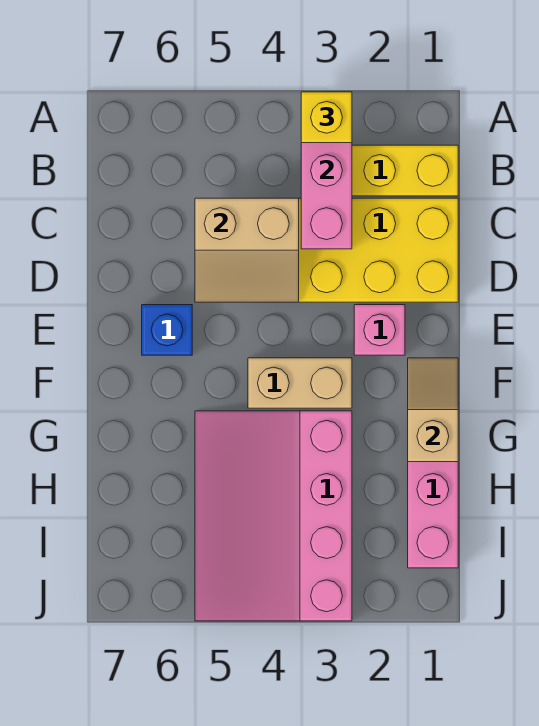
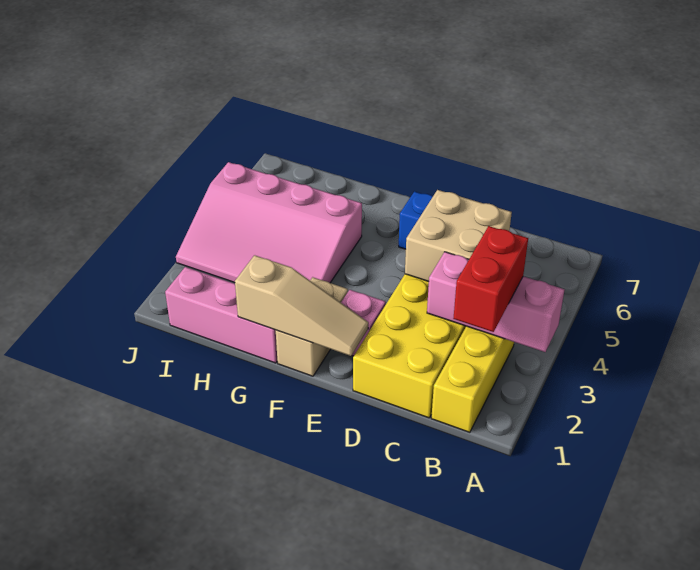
yellow 1x1 brick [301,92,352,143] -> none
none -> red 1x2 brick [453,226,528,332]
tan 2x2 slope [195,198,299,302] -> tan 2x2 brick [405,190,512,281]
tan 1x2 slope [408,358,458,462] -> tan 1x3 slope [235,255,368,356]
tan 1x2 brick [248,358,352,408] -> tan 1x2 brick moved to [276,277,348,376]
pink 3x4 slope [195,411,352,621] -> pink 3x4 slope turned to [176,162,362,283]

